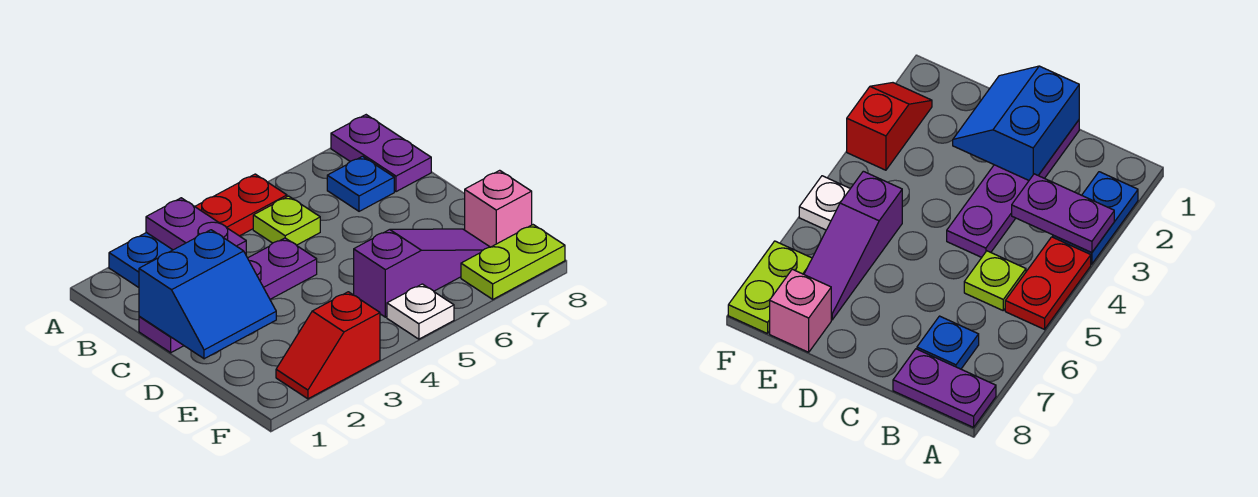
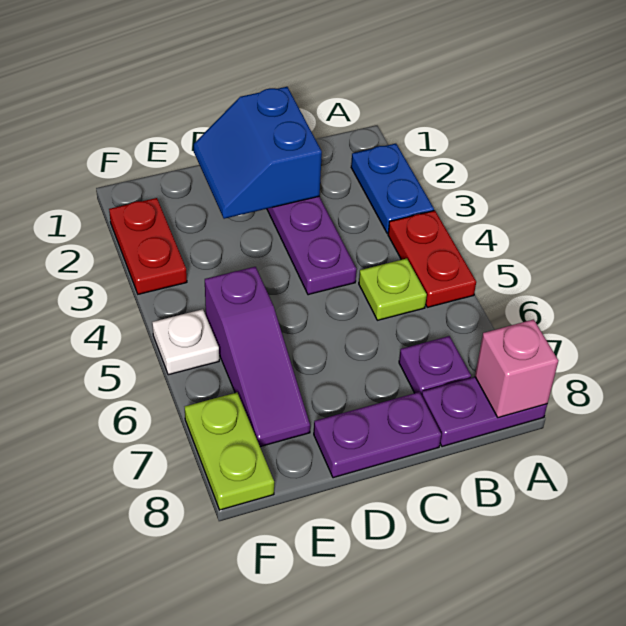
purple 1x2 plate [146,198,246,254] -> purple 1x2 plate moved to [314,392,441,478]
blue 1x1 plate [327,156,394,211] -> purple 1x1 plate [399,336,471,395]
pink 1x1 brick [465,170,532,247] -> pink 1x1 brick moved to [475,319,558,418]
red 1x2 slope [276,292,380,399] -> red 1x2 plate [109,198,187,294]

